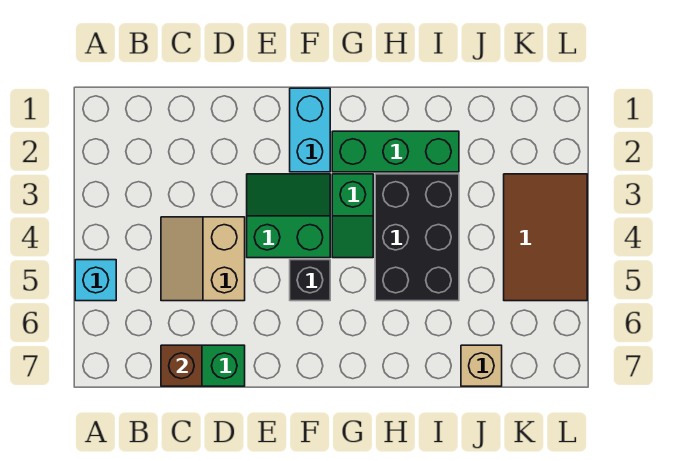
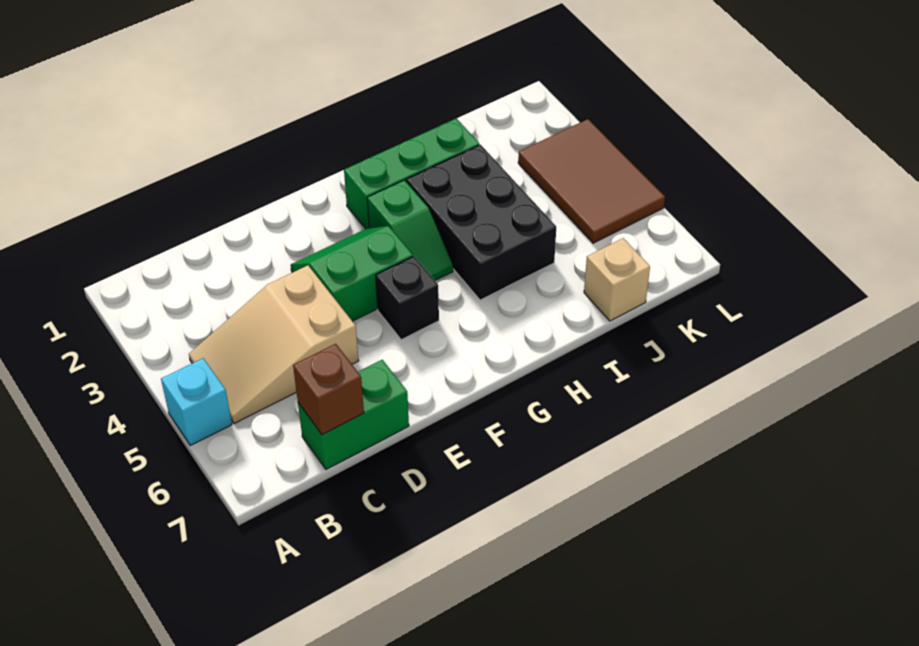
tan 2x2 slope [161,217,245,301] -> tan 2x3 slope [189,265,359,424]
cyan 1x2 brick [290,88,330,172] -> none

